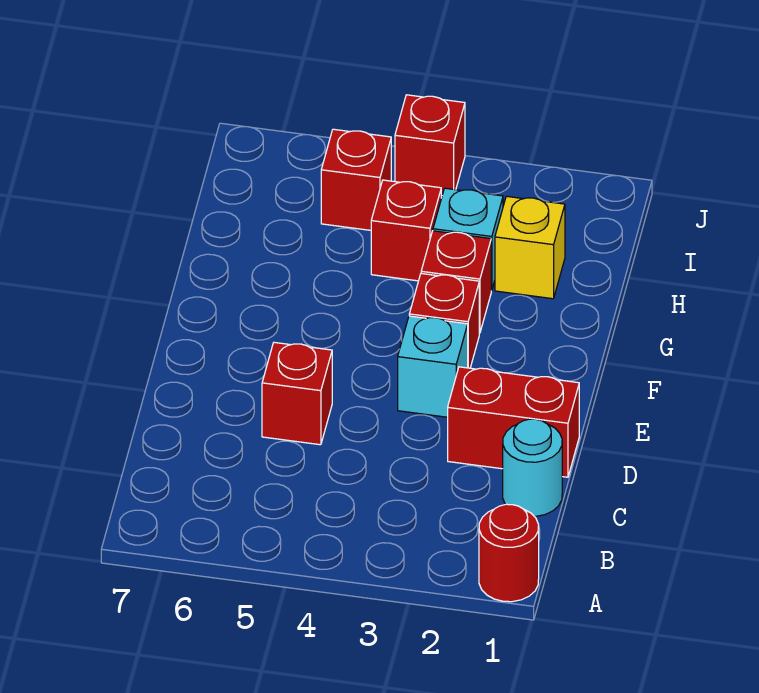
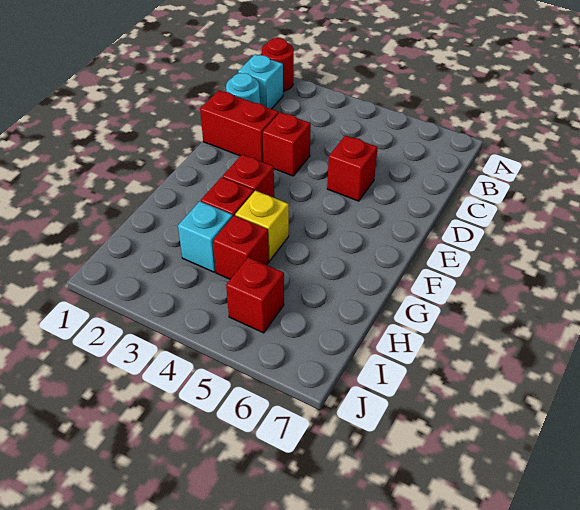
cyan 1x1 brick [398,316,468,417] -> cyan 1x1 brick moved to [238,54,283,109]
yellow 1x1 brick [495,196,565,299] -> yellow 1x1 brick moved to [235,191,289,261]
red 1x1 brick [395,95,465,196] -> red 1x1 brick moved to [263,112,311,176]

